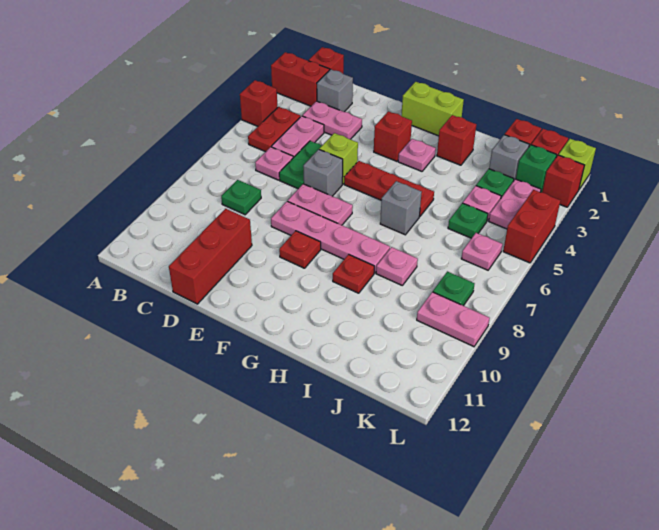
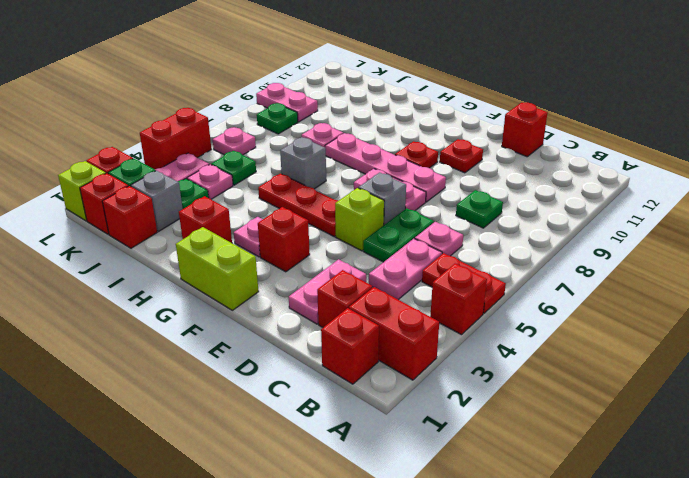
red 1x2 plate [248,107,300,152] -> red 1x2 plate turned to [422,253,506,313]
grey 1x1 brick [317,69,353,112] -> red 1x1 brick [317,270,372,327]
pink 1x2 plate [302,101,362,139] -> pink 1x2 plate turned to [289,259,366,324]
red 1x3 brick [169,208,252,304] -> red 1x1 brick [502,103,548,157]
red 1x1 plate [333,254,374,293] -> red 1x1 plate moved to [440,139,483,173]

